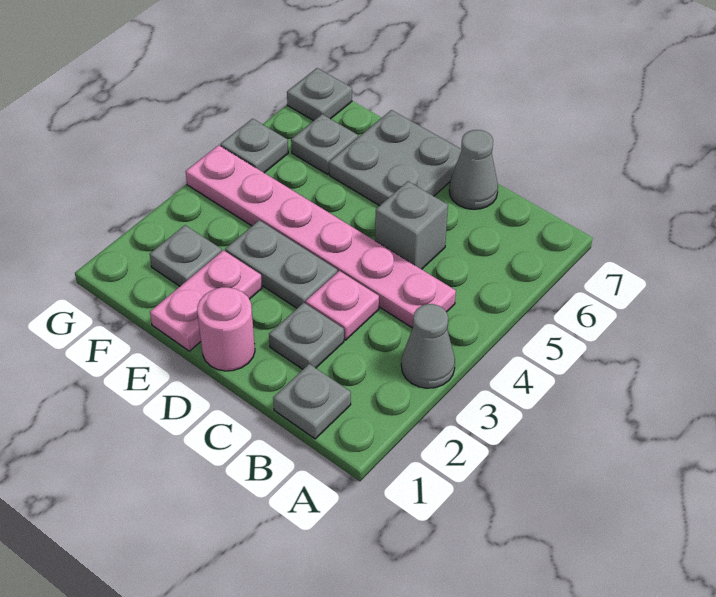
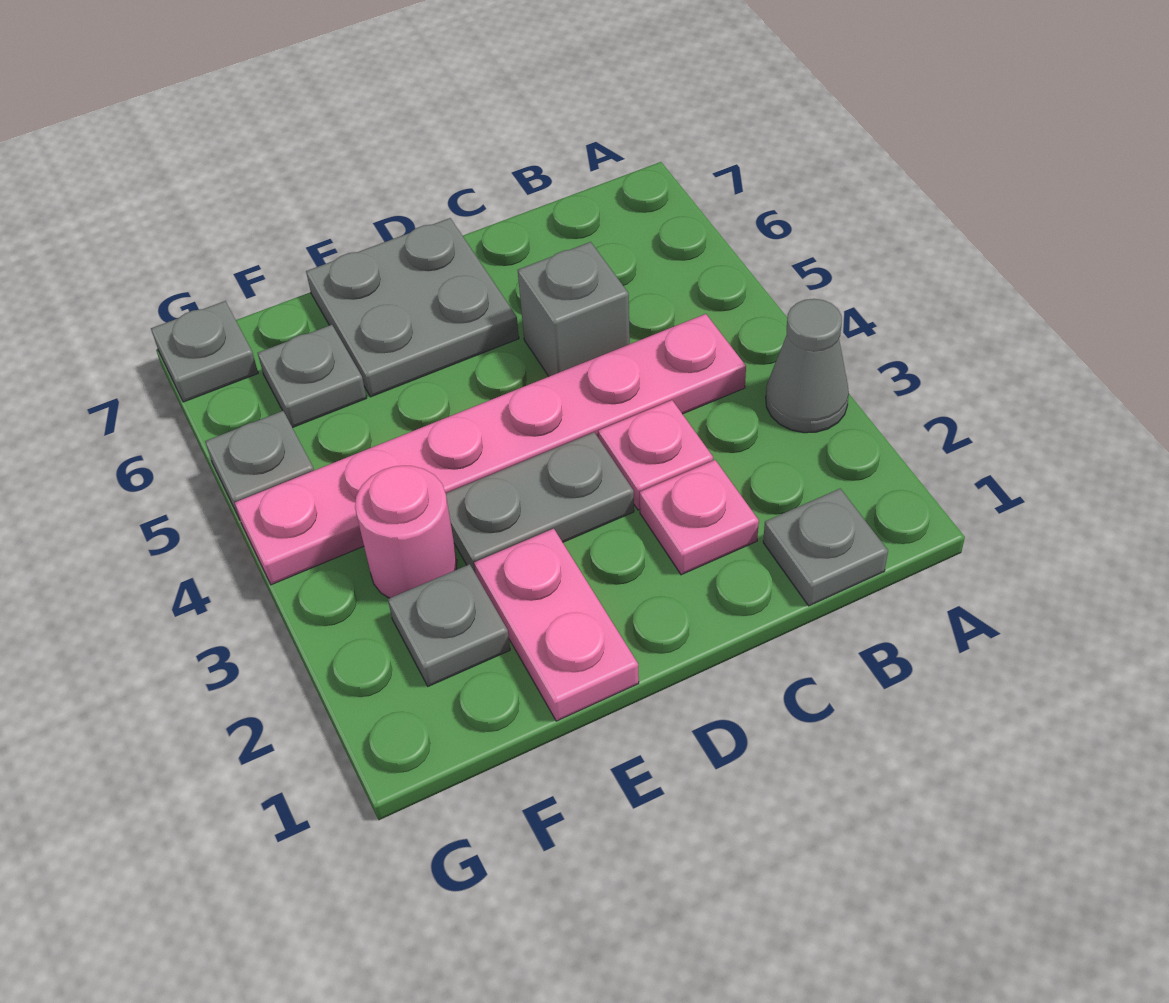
grey 1x1 plate [269,303,344,369] -> pink 1x1 plate [640,460,759,575]
grey 1x1 cone [449,130,498,209] -> none
pink 1x1 round brick [197,287,255,371] -> pink 1x1 round brick moved to [355,466,457,598]

